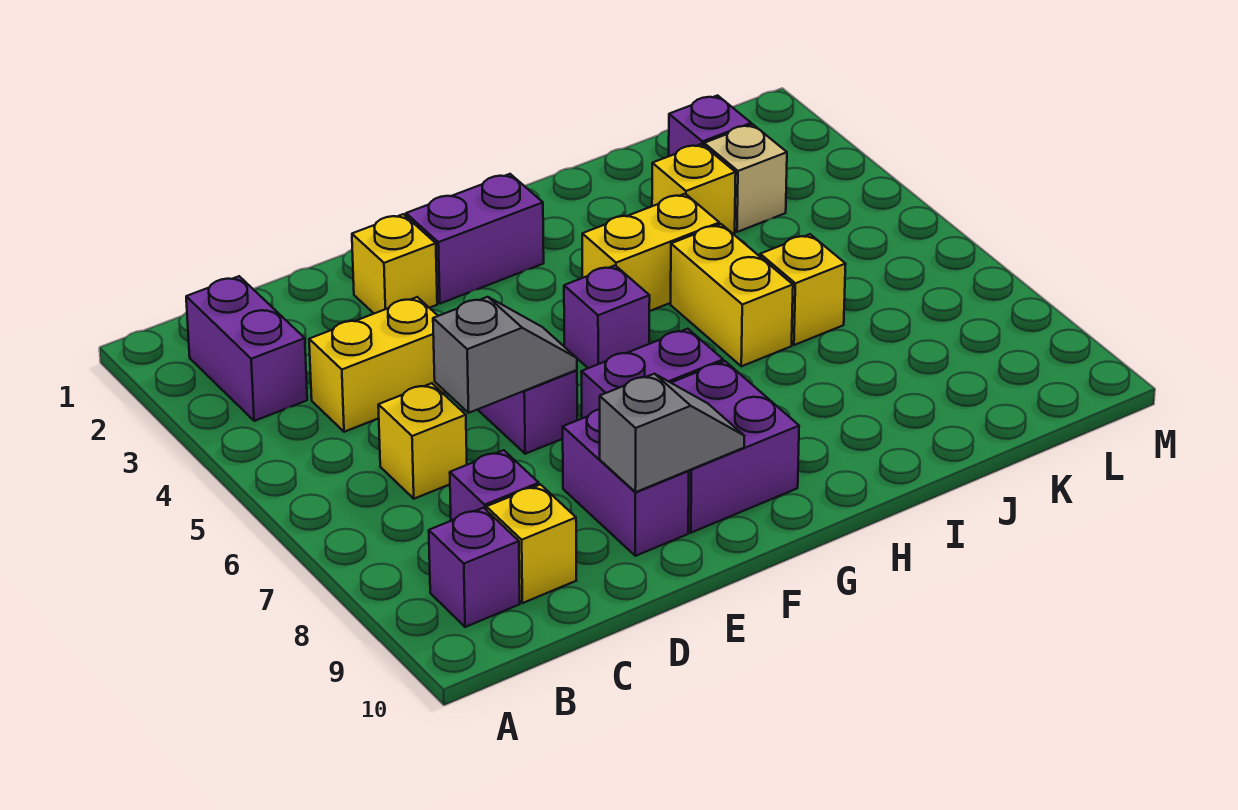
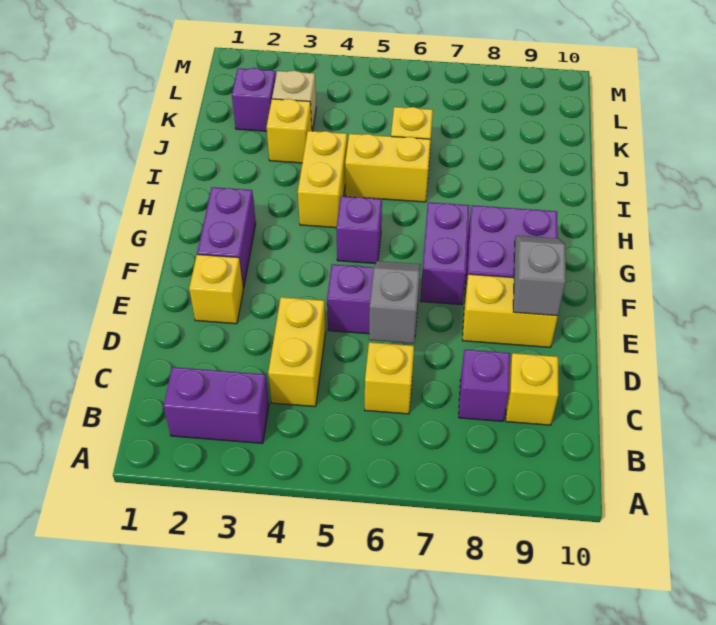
purple 1x1 brick [429,508,520,627] -> none
purple 1x2 brick [563,409,689,556] -> yellow 1x2 brick [462,274,558,347]

